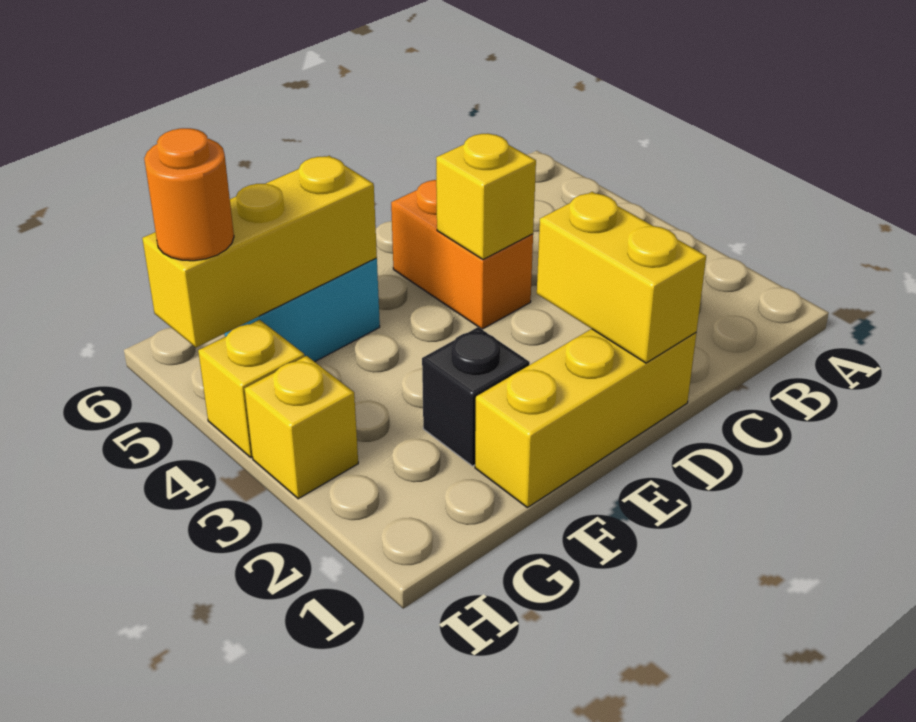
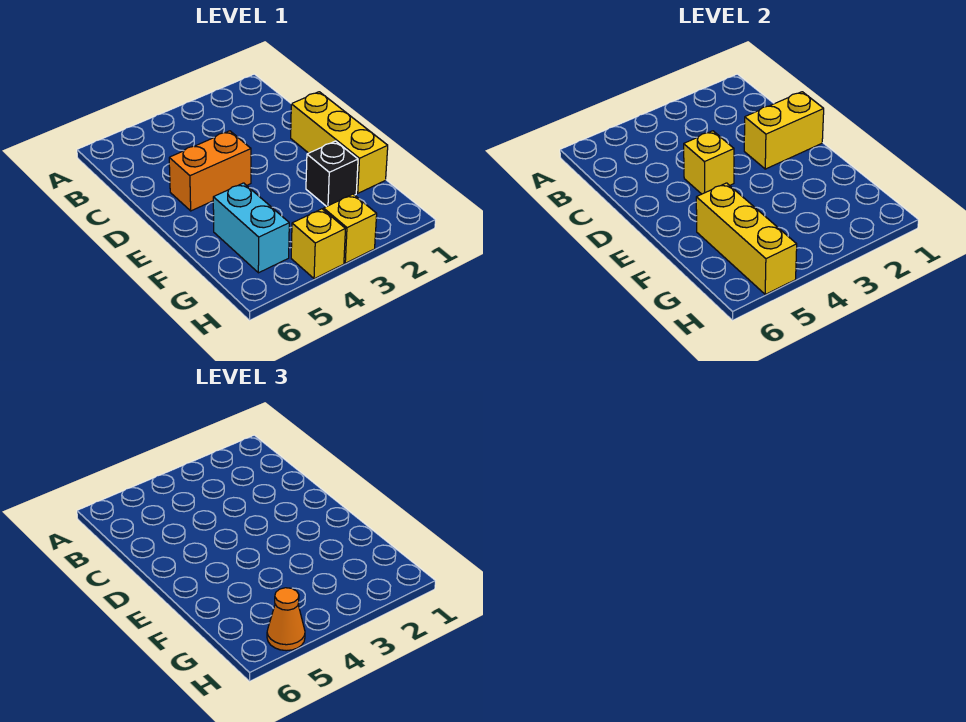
orange 1x1 round brick [144,128,234,261] -> orange 1x1 cone [267,588,305,651]

